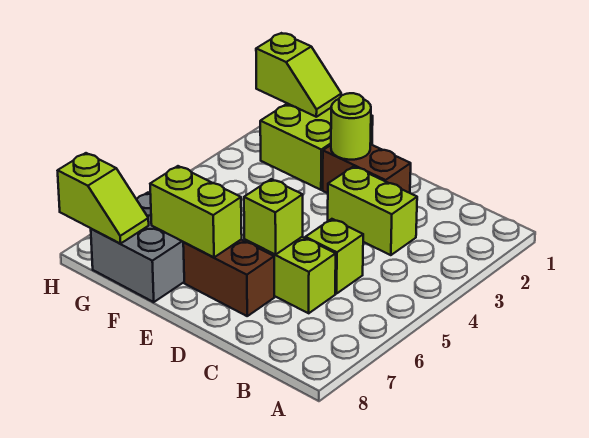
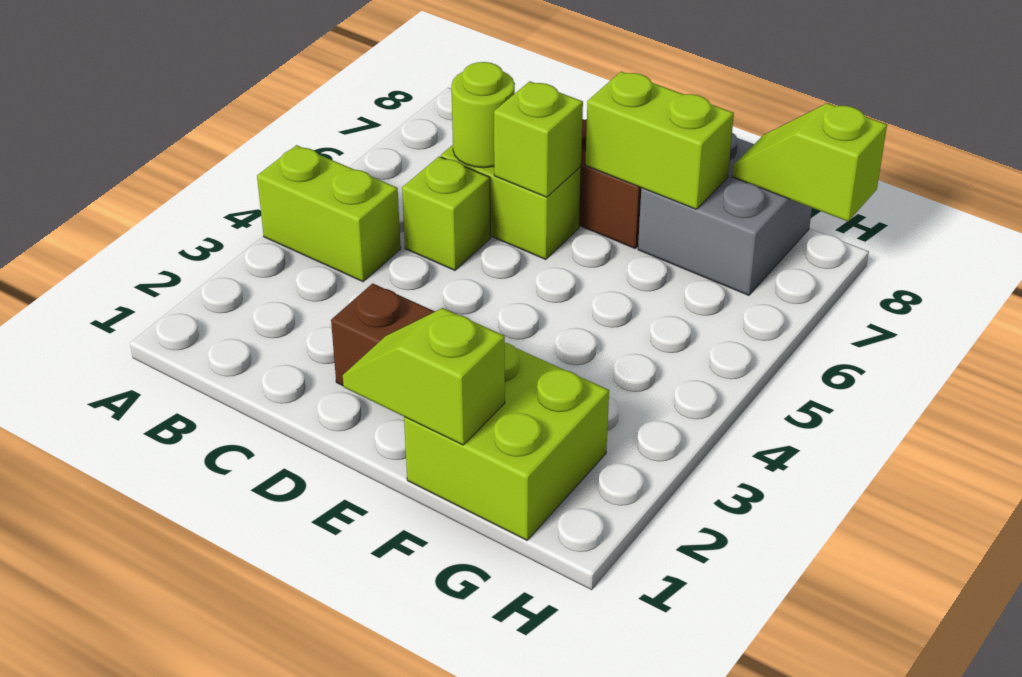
lime 1x2 brick [328,166,417,255] -> lime 1x2 brick moved to [257,145,401,282]
lime 1x1 round brick [331,93,371,160] -> lime 1x1 round brick moved to [451,62,515,168]
lime 1x2 slope [256,33,341,117] -> lime 1x2 slope moved to [343,308,505,445]

